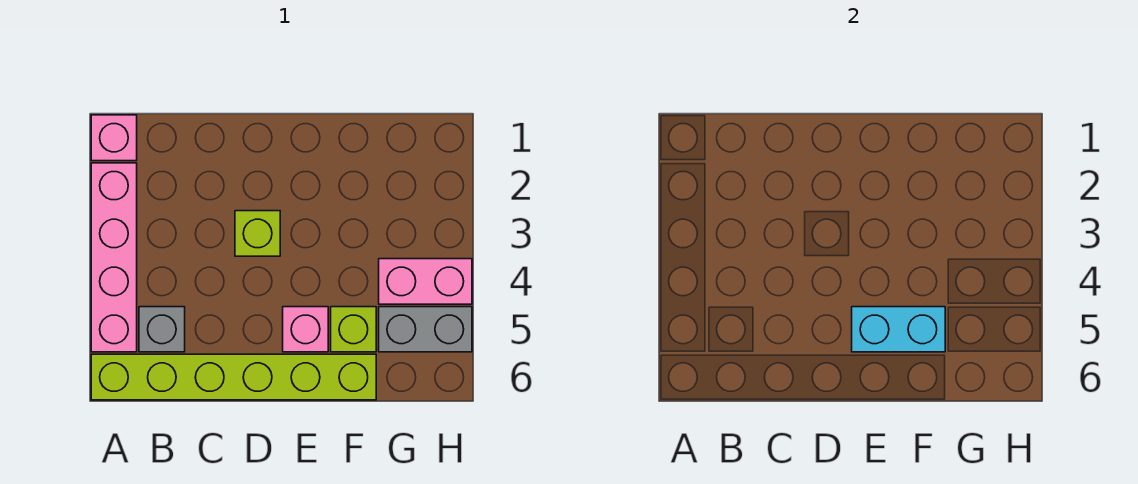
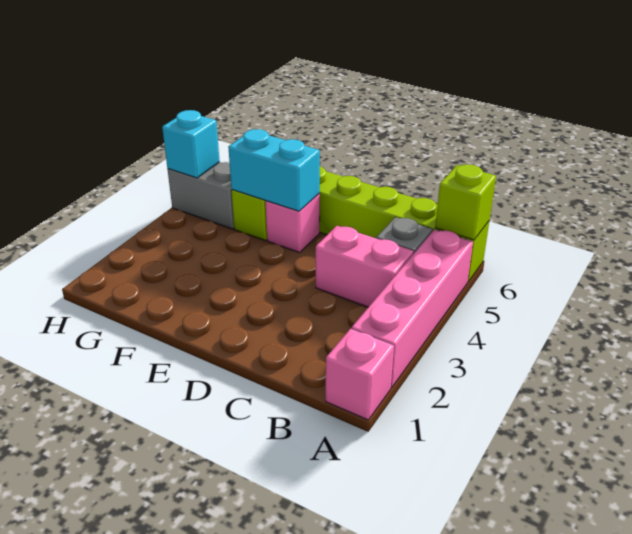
lime 1x1 brick [235,211,280,256] -> lime 1x1 brick moved to [435,164,496,240]
pink 1x2 brick [379,259,472,304] -> pink 1x2 brick moved to [316,226,414,307]
none -> cyan 1x1 brick [162,110,220,178]

